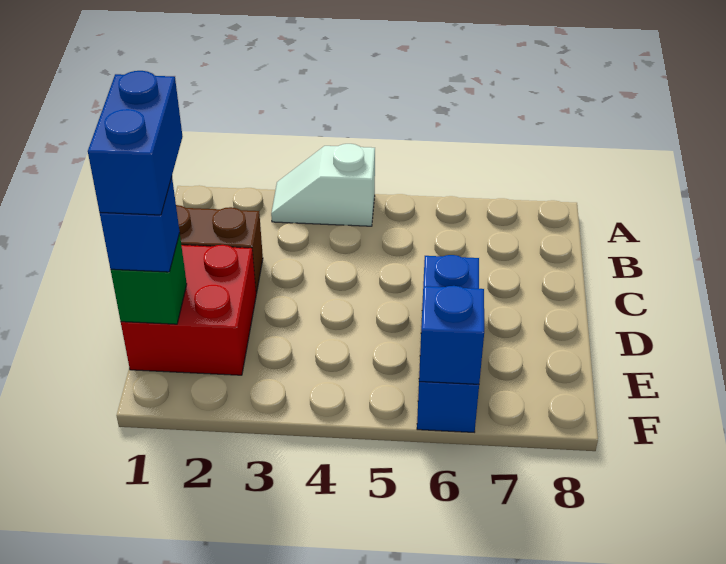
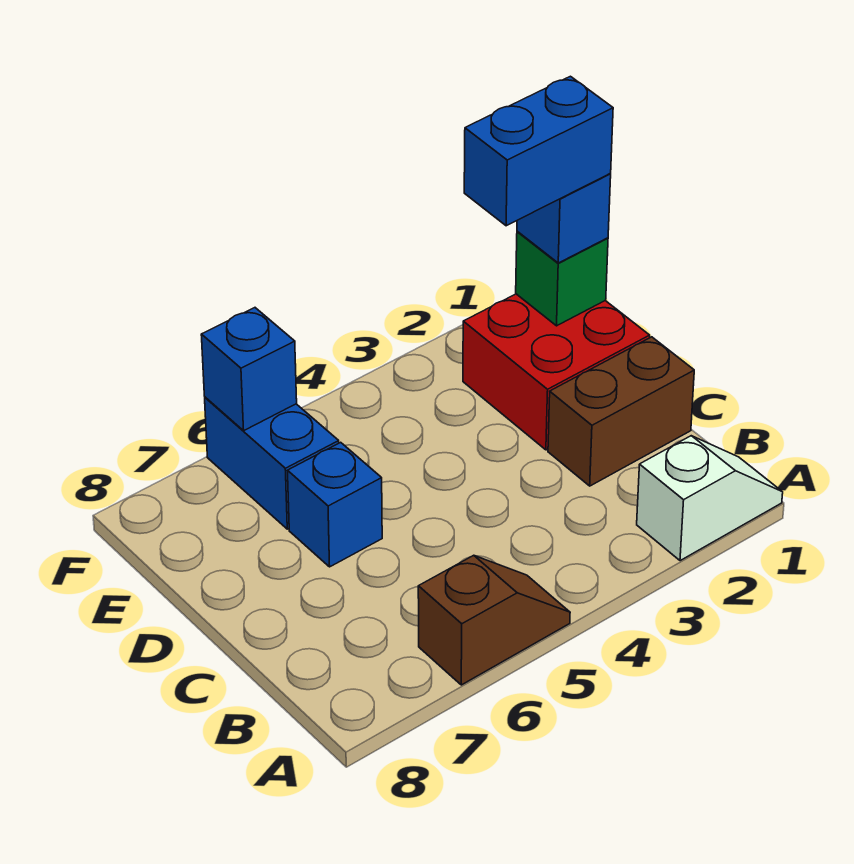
white 1x2 slope [271,144,375,226] -> white 1x2 slope moved to [637,436,783,561]
none -> brown 1x2 slope [418,555,570,685]
blue 1x2 brick [88,71,183,215] -> blue 1x2 brick turned to [464,76,613,226]

